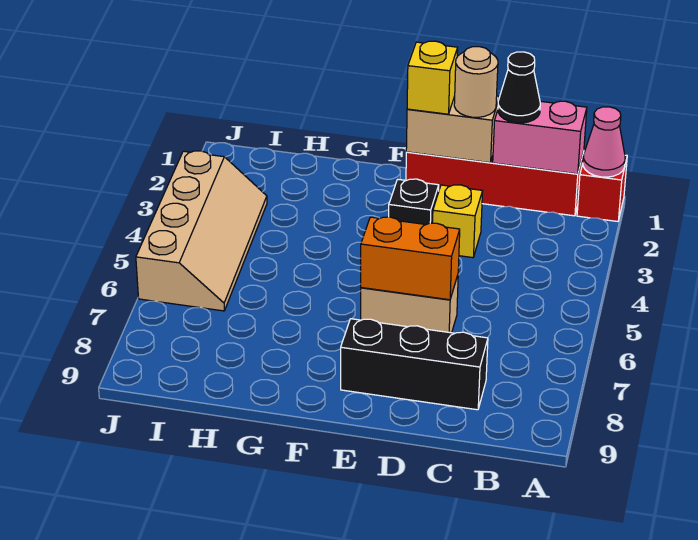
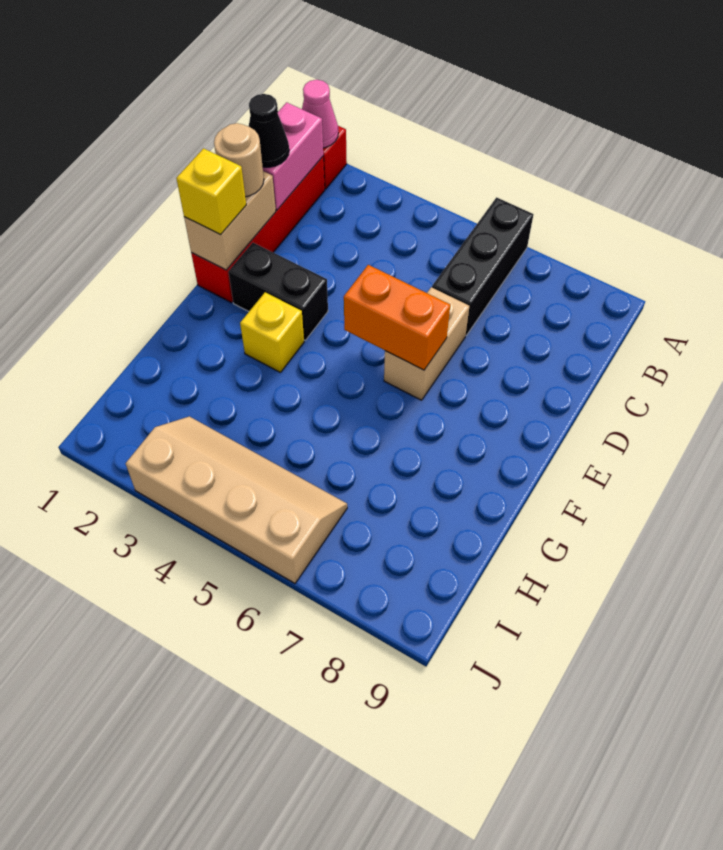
black 1x3 brick [341,319,488,410] -> black 1x3 brick moved to [432,197,533,335]
yellow 1x1 brick [433,185,483,258] -> yellow 1x1 brick moved to [240,292,304,373]
orange 1x2 brick [361,217,460,300] -> orange 1x2 brick turned to [344,265,450,370]
black 1x1 brick [389,179,439,225] -> black 1x2 brick [228,243,328,340]

